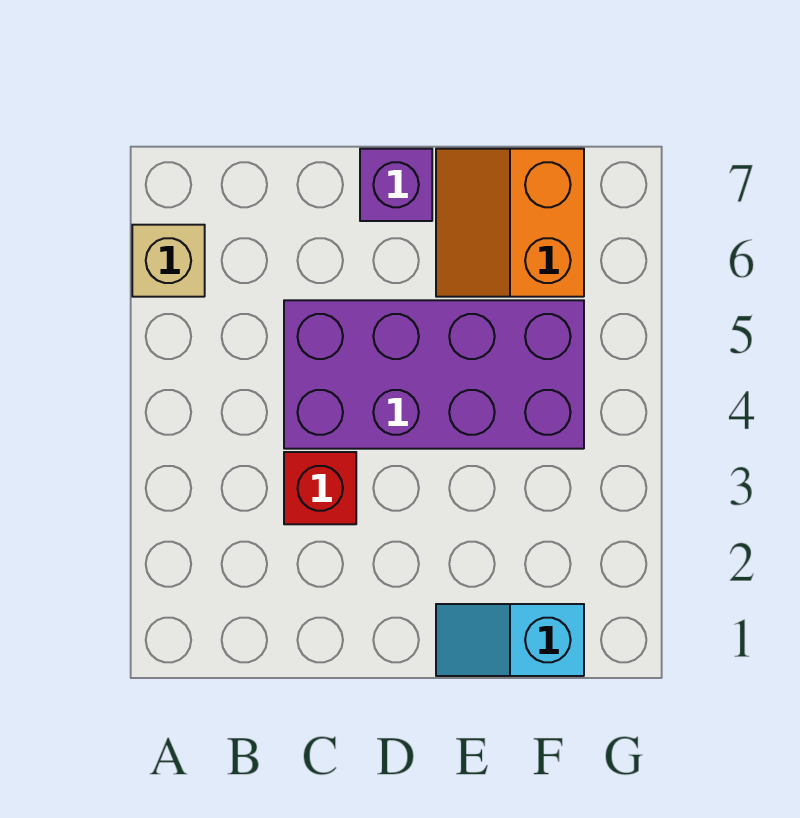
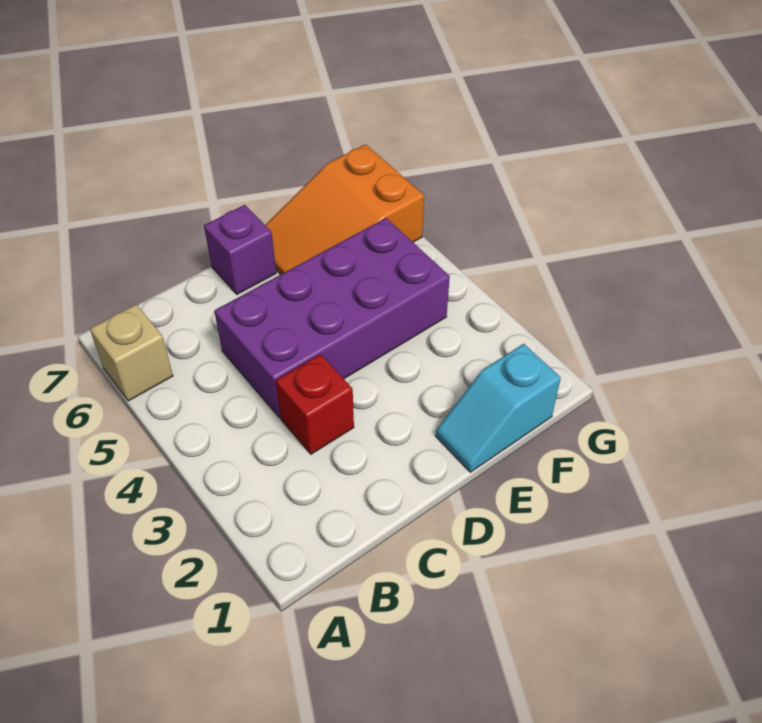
orange 2x2 slope [436,149,584,297] -> orange 2x3 slope [265,144,424,275]

